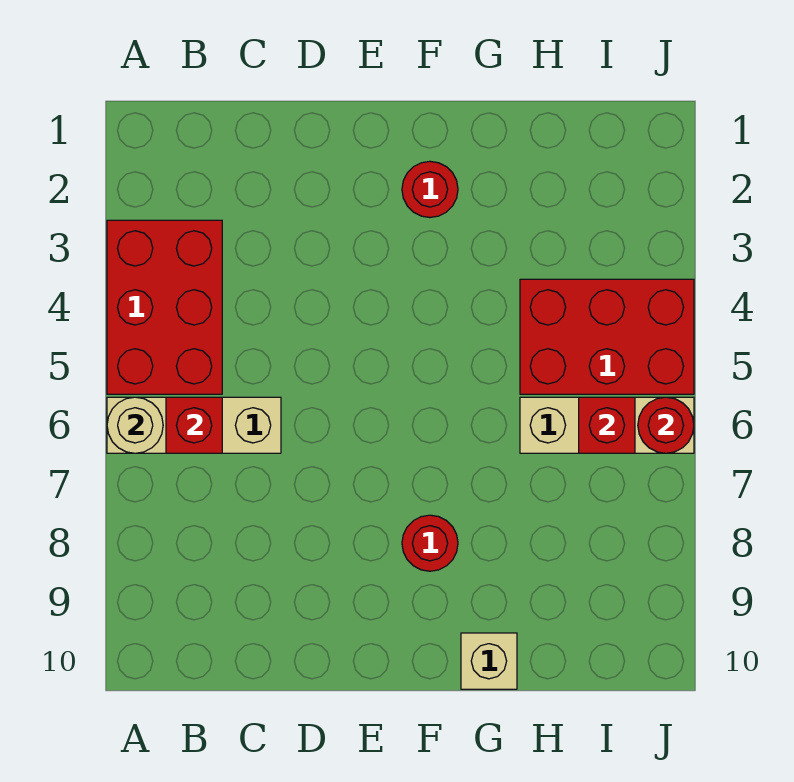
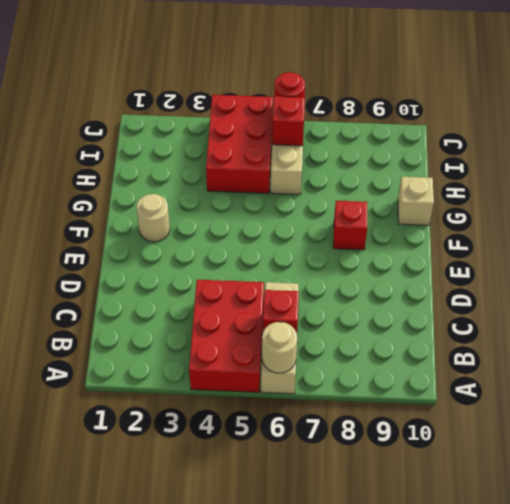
red 2x3 brick [107,220,222,394] -> red 2x3 brick turned to [189,280,264,392]
red 1x1 round brick [402,161,458,217] -> tan 1x1 round brick [136,194,170,242]
red 1x1 round brick [402,515,458,571] -> red 1x1 brick [333,201,367,250]

